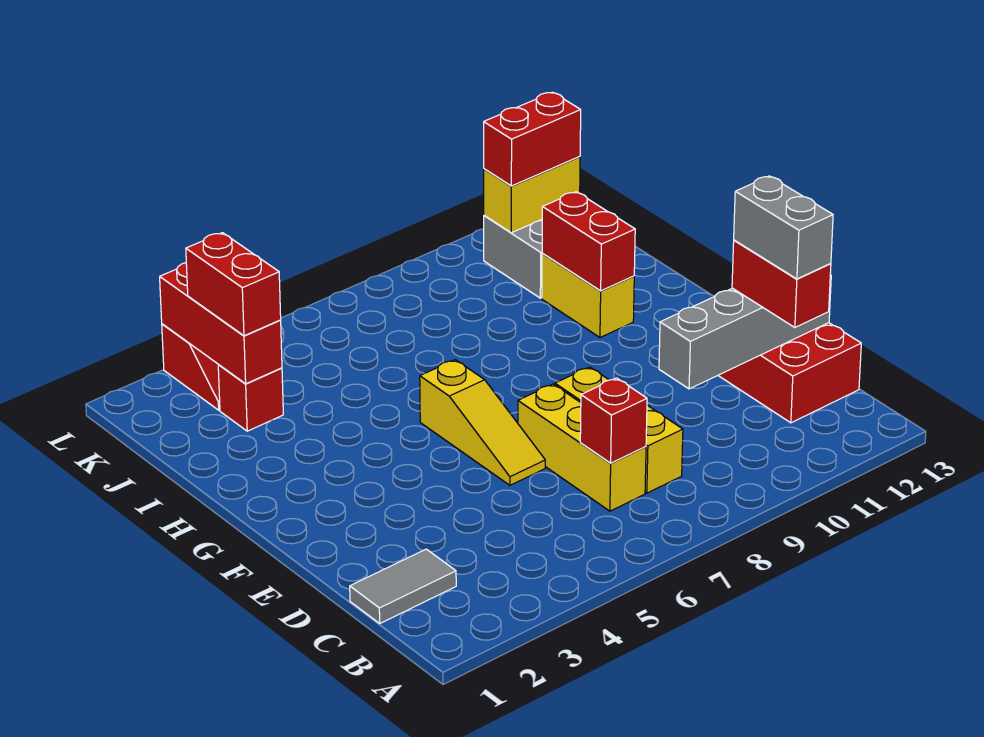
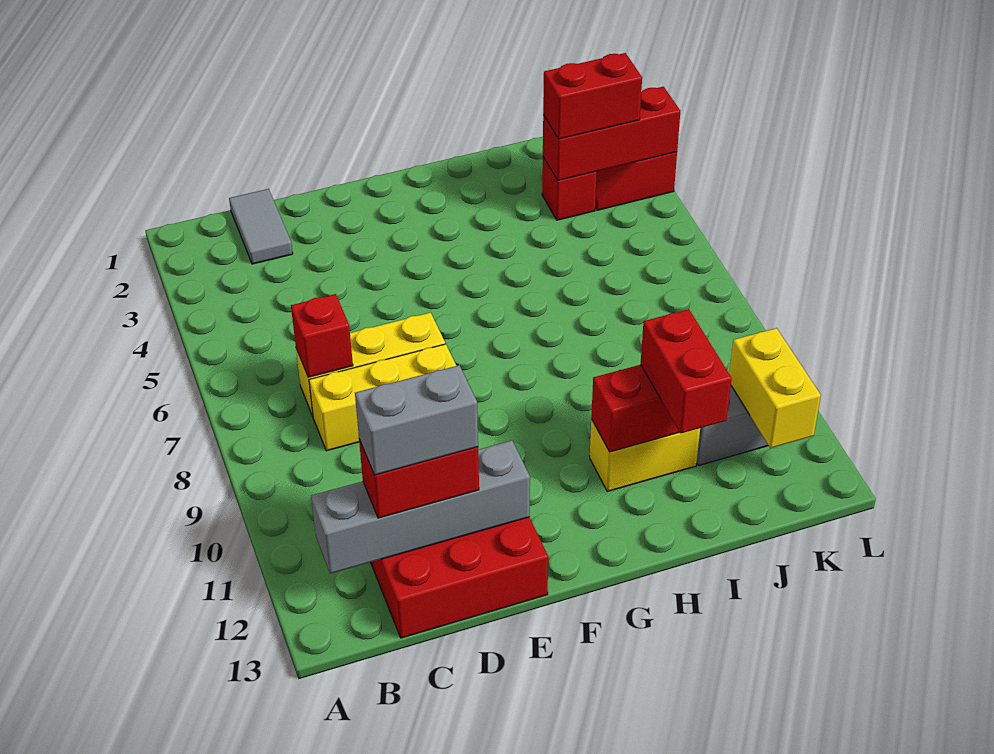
grey 1x4 brick [659,275,831,389] -> grey 1x4 brick turned to [311,441,530,574]
yellow 1x3 slope [420,360,545,485] -> none
red 1x2 brick [484,92,581,186] -> red 1x2 brick moved to [641,309,732,433]

